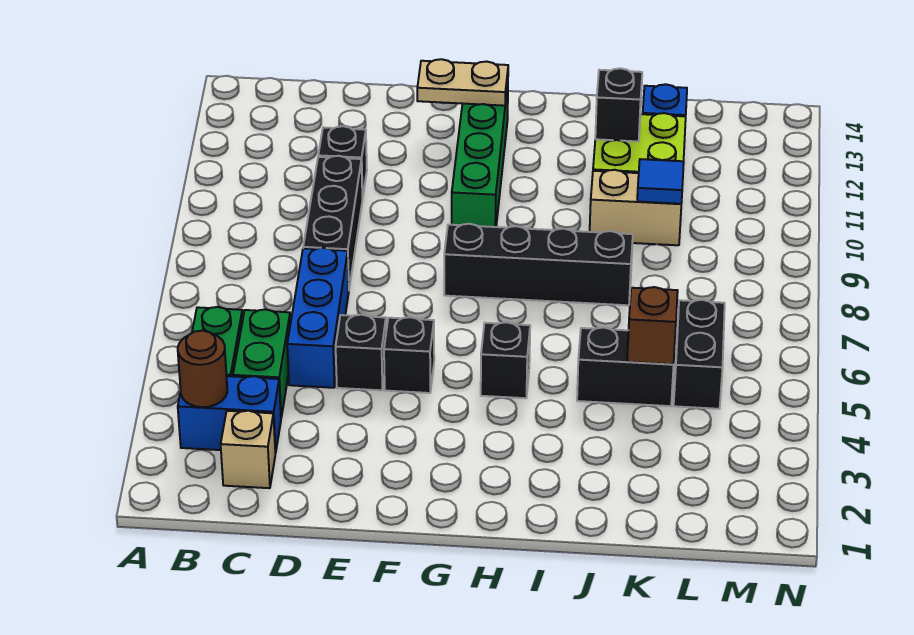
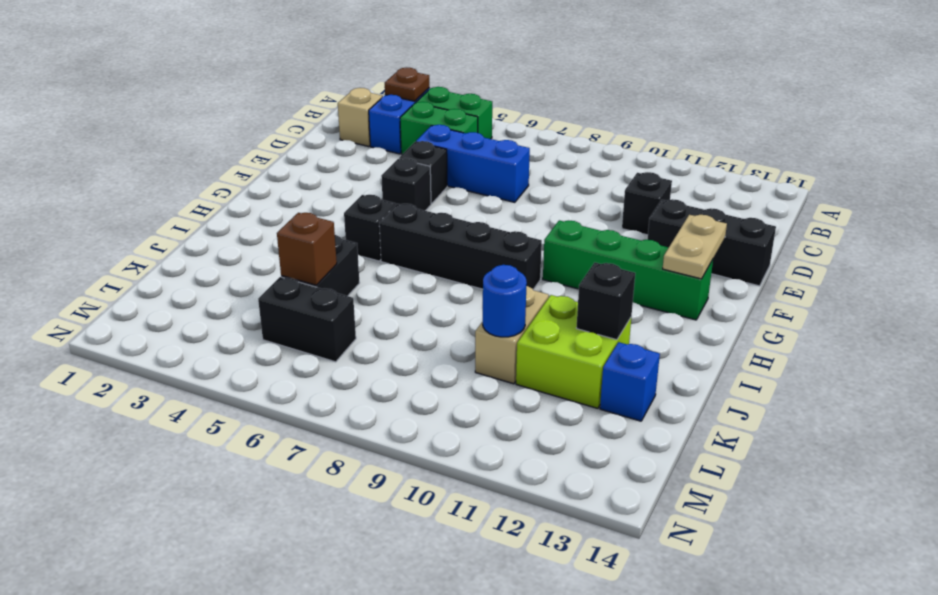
brown 1x1 round brick [178,331,227,407] -> brown 1x1 plate [385,68,429,101]
black 1x3 brick [303,156,362,287] -> black 1x3 brick moved to [647,199,776,286]
black 1x4 brick [444,224,633,305] -> black 1x4 brick turned to [379,204,542,289]
blue 1x1 tile [637,159,684,204] -> blue 1x1 round brick [483,265,527,337]

